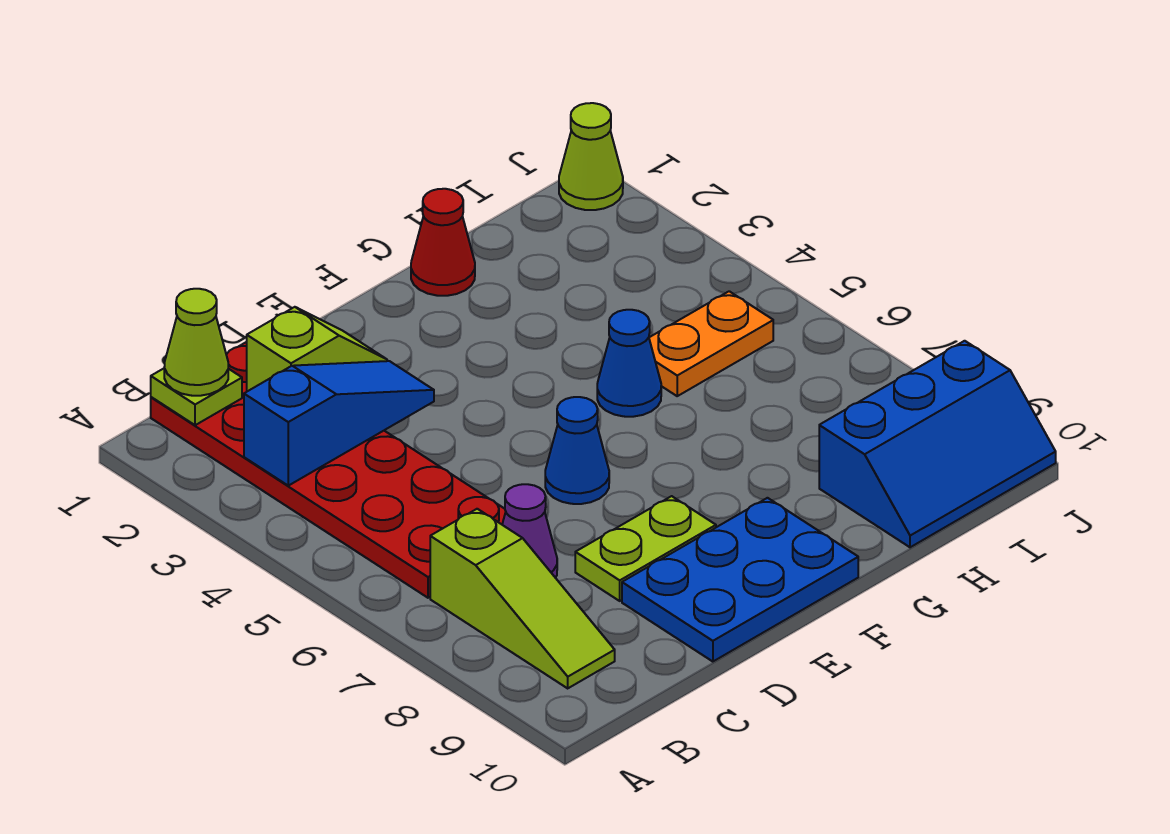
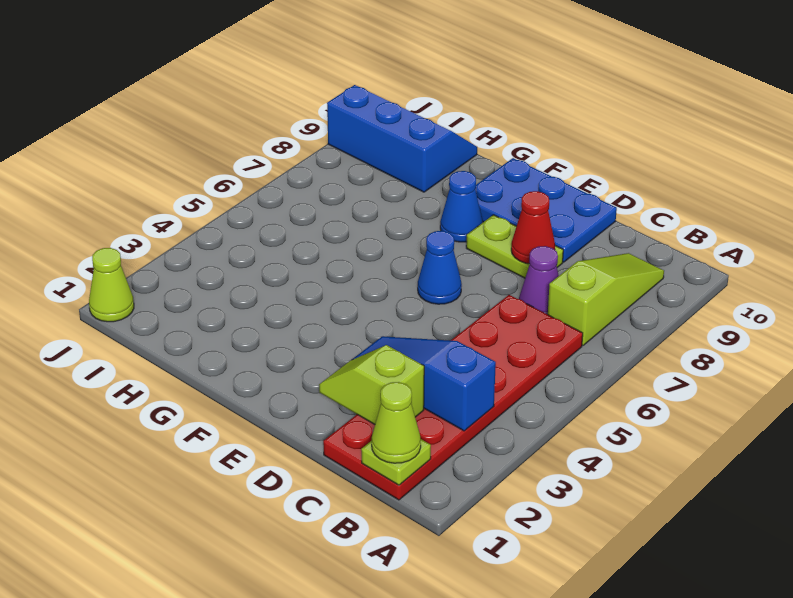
red 1x1 cone [411,189,475,296] -> red 1x1 cone moved to [511,191,555,264]
blue 1x1 cone [597,310,661,417] -> blue 1x1 cone moved to [440,171,483,242]
orange 1x2 plate [649,291,773,396] -> none

